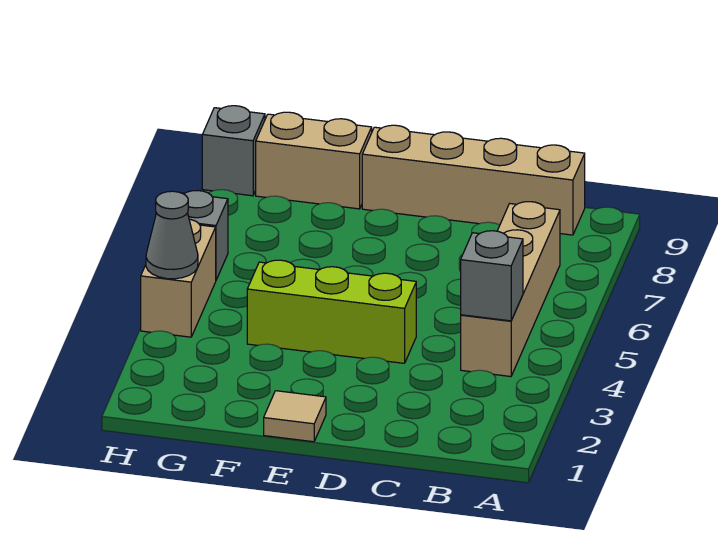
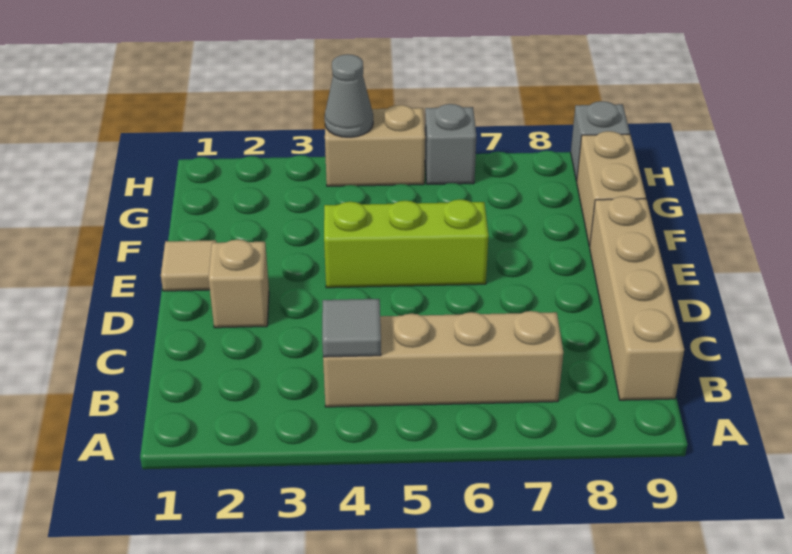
grey 1x1 brick [461,231,523,321] -> grey 1x1 tile [322,299,381,357]
none -> tan 1x1 brick [209,240,269,328]
lime 1x3 brick [247,260,416,363] -> lime 1x3 brick turned to [324,199,489,288]

